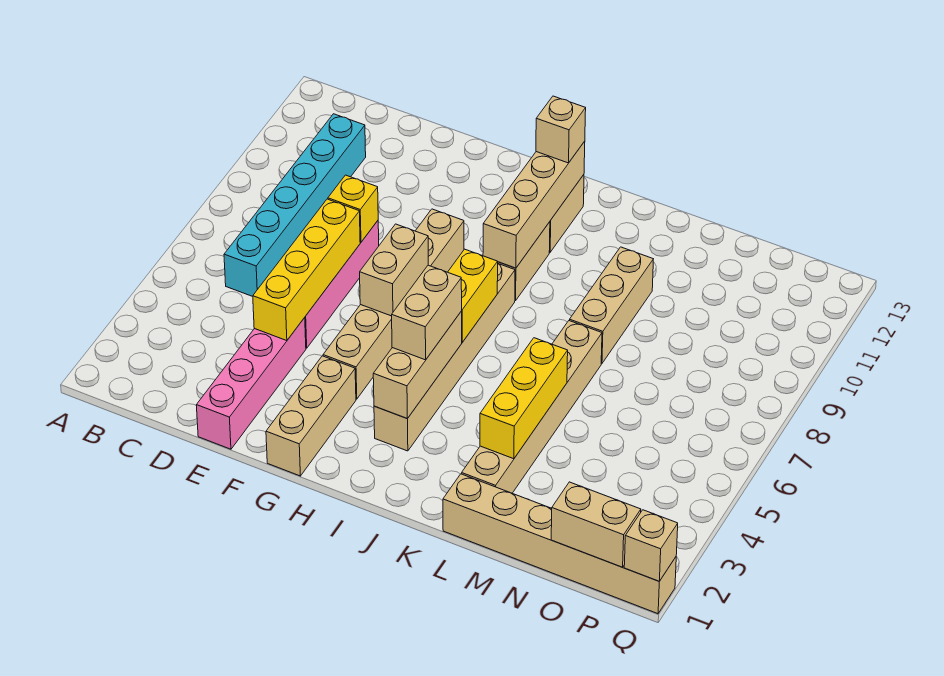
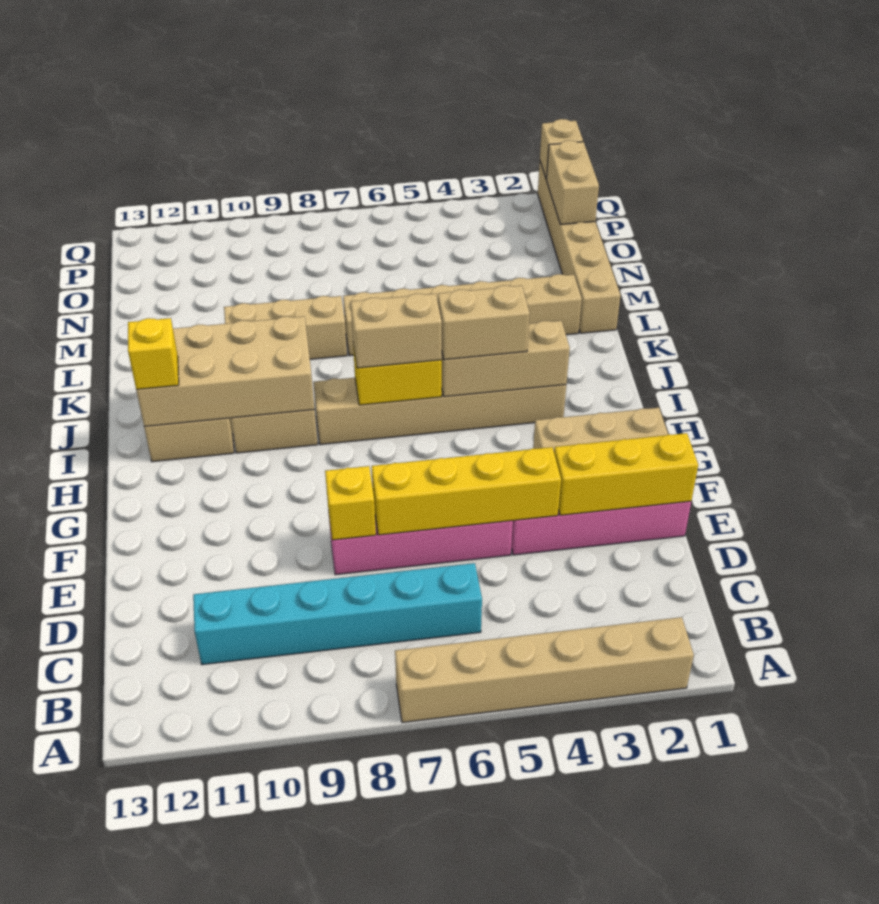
tan 1x6 brick [323,209,464,399] -> tan 1x6 brick moved to [395,617,694,723]
tan 1x2 brick [360,224,428,316] -> tan 1x2 brick moved to [351,293,442,368]
tan 1x4 brick [483,141,585,268] -> tan 2x4 brick [136,316,315,427]
tan 1x1 brick [536,96,586,163] -> yellow 1x1 brick [128,318,179,390]
yellow 1x3 brick [480,338,568,459] -> yellow 1x3 brick moved to [554,433,698,515]

